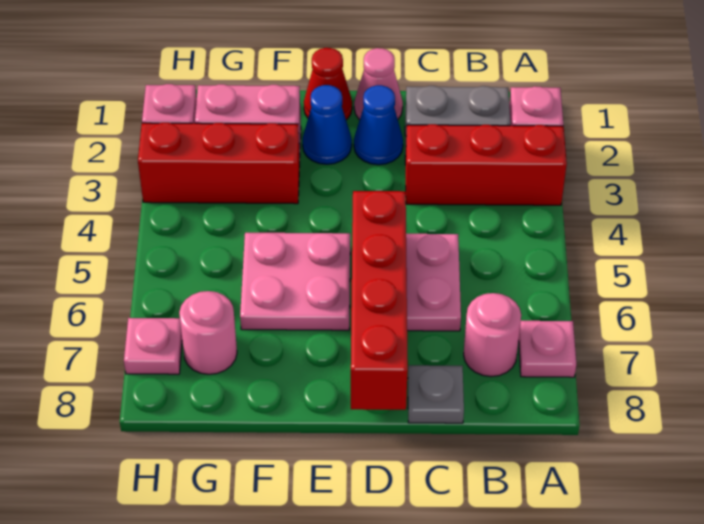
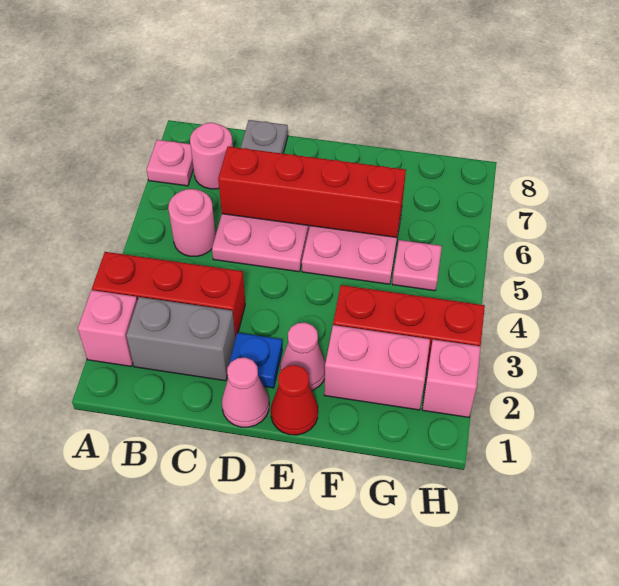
blue 1x1 cone [354,85,403,165] -> blue 1x1 plate [229,333,282,388]
red 1x4 brick [351,191,408,410] -> red 1x4 brick turned to [218,147,406,238]
blue 1x1 cone [303,85,352,164] -> pink 1x1 cone [280,323,326,390]
pink 1x1 round brick [179,291,237,374] -> pink 1x1 round brick moved to [168,189,216,256]
pink 1x1 plate [124,318,182,374] -> pink 1x1 plate moved to [392,240,442,291]

